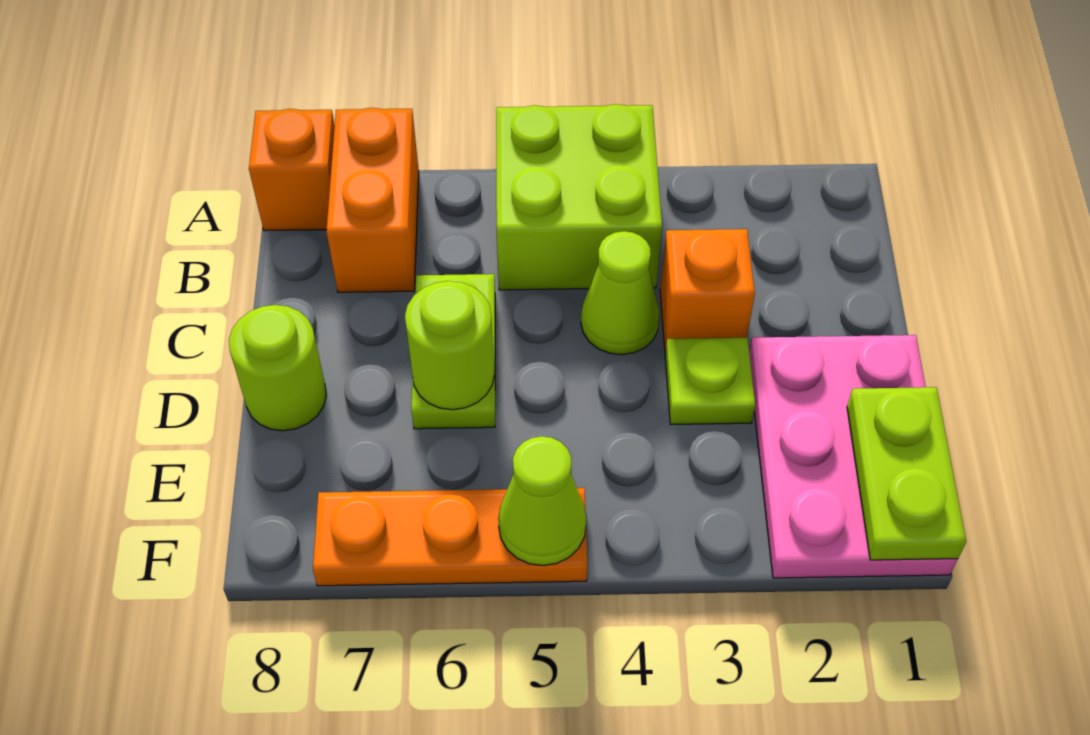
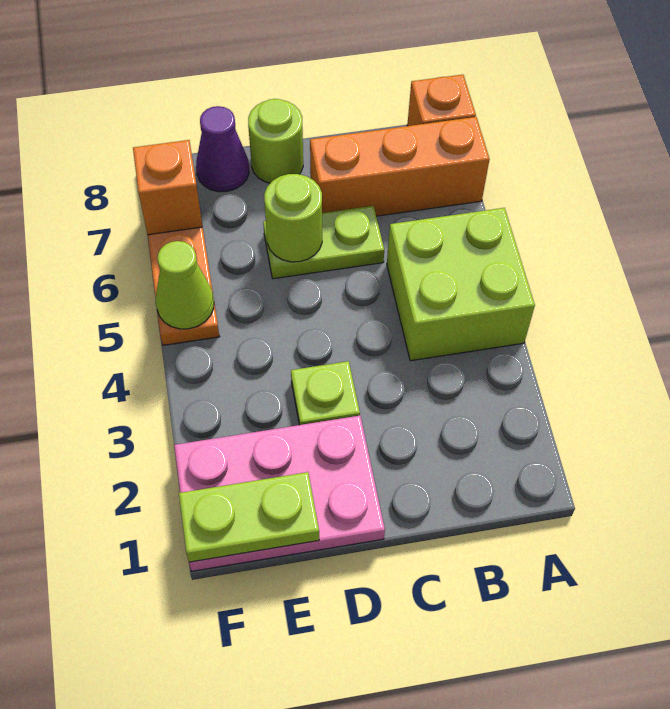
orange 1x2 brick [326,108,419,292] -> orange 1x3 brick [310,117,490,216]
orange 1x1 brick [660,229,755,354] -> orange 1x1 brick moved to [133,140,203,235]
lime 1x1 cone [581,231,660,355] -> none
none -> purple 1x1 cone [196,106,249,192]

